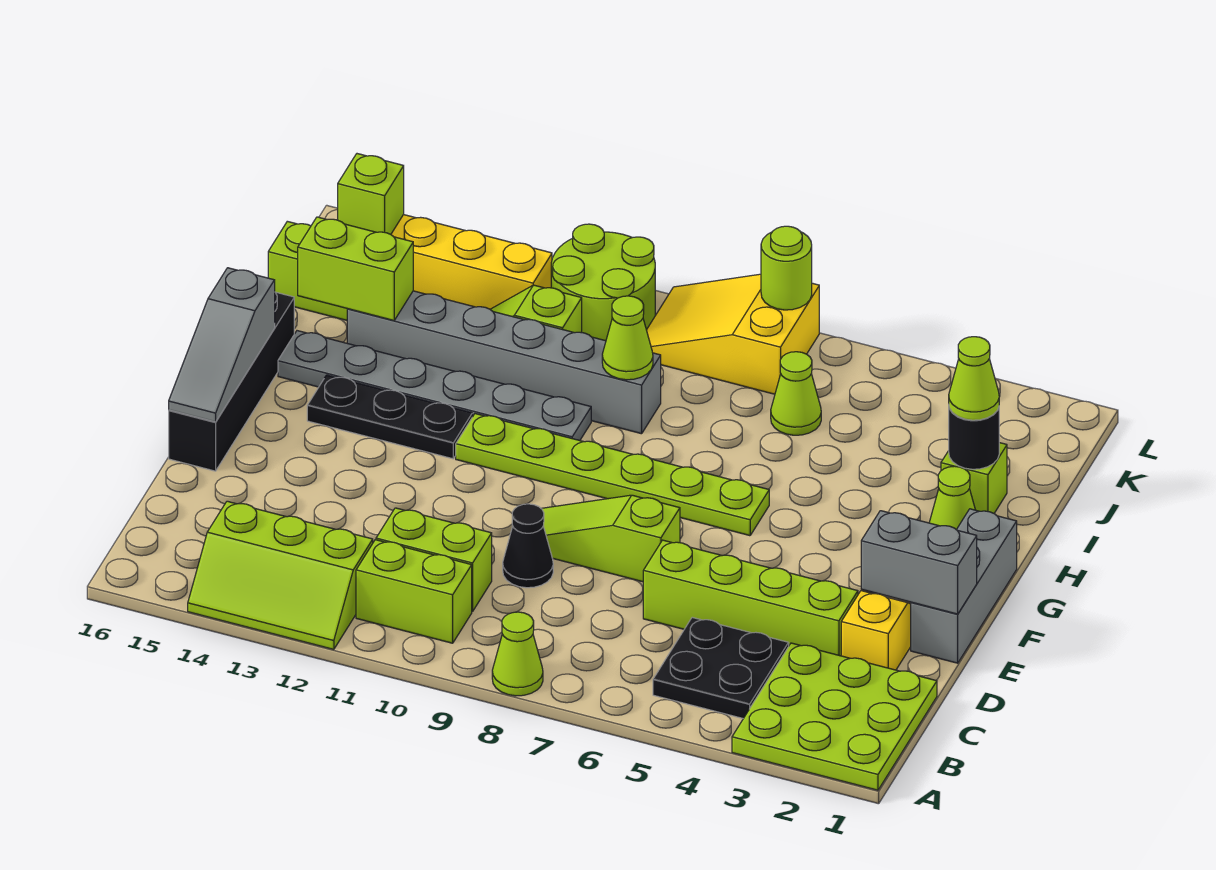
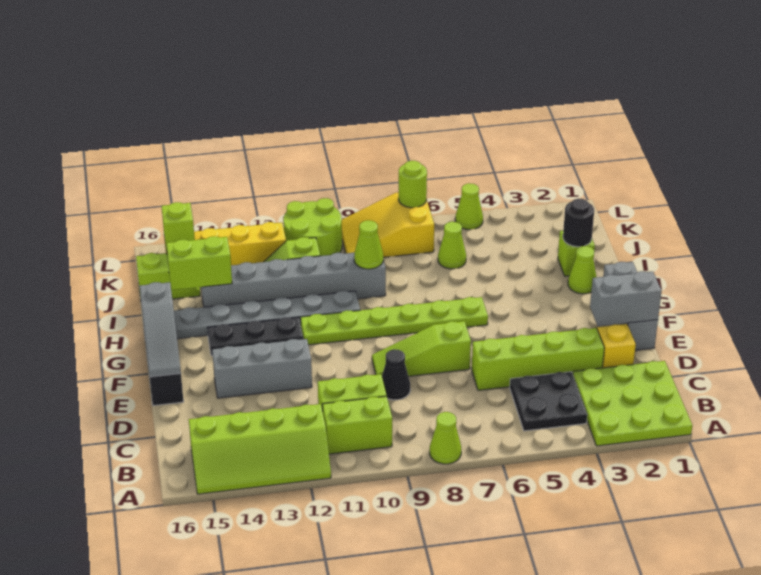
lime 2x3 slope [188,501,373,650] -> lime 2x4 slope [189,404,331,494]
none -> grey 1x3 brick [212,339,312,398]
lime 1x1 cone [949,337,999,420] -> lime 1x1 cone moved to [455,183,483,230]

